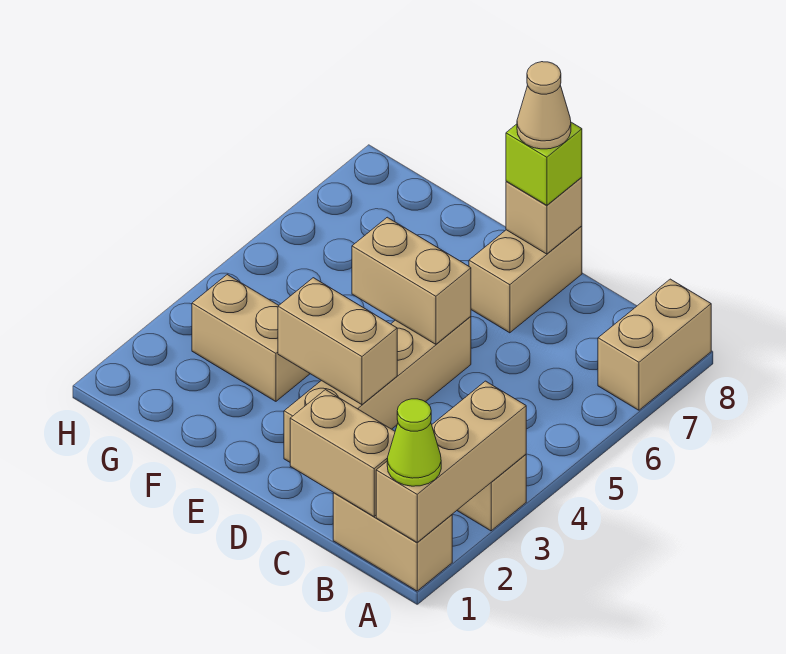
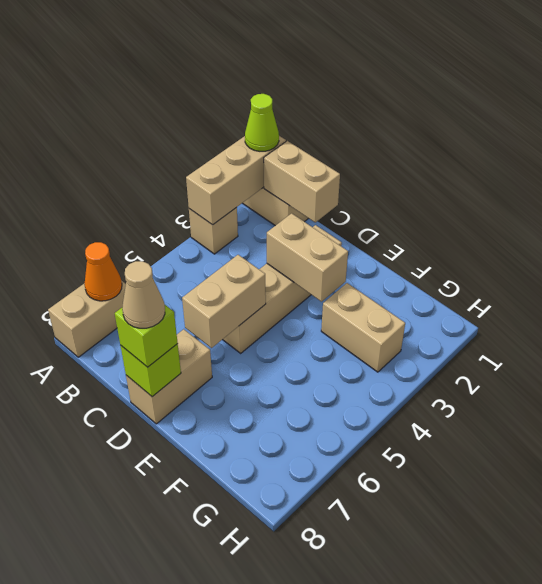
none -> orange 1x1 cone [84,242,122,301]
tan 1x2 brick [352,217,471,344] -> tan 1x2 brick turned to [182,255,266,348]
tan 1x1 brick [506,177,582,254] -> lime 1x1 brick [121,344,181,397]

